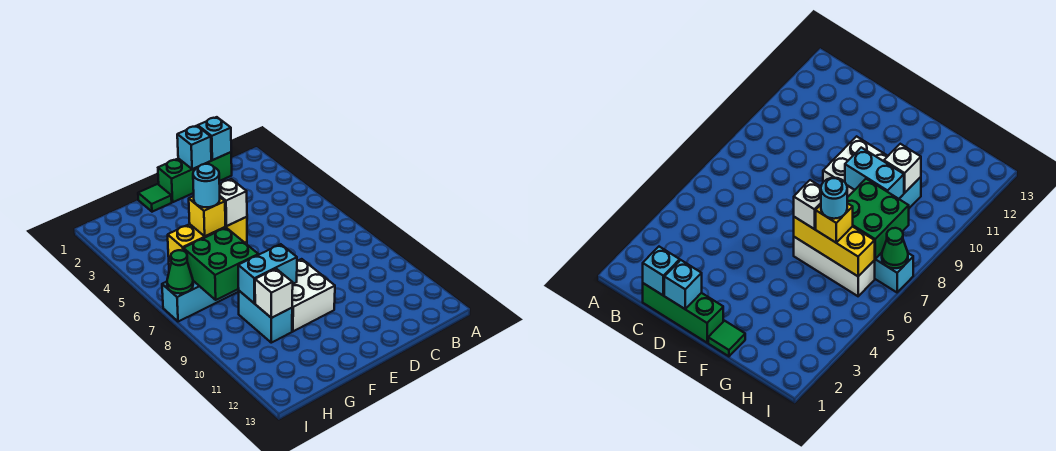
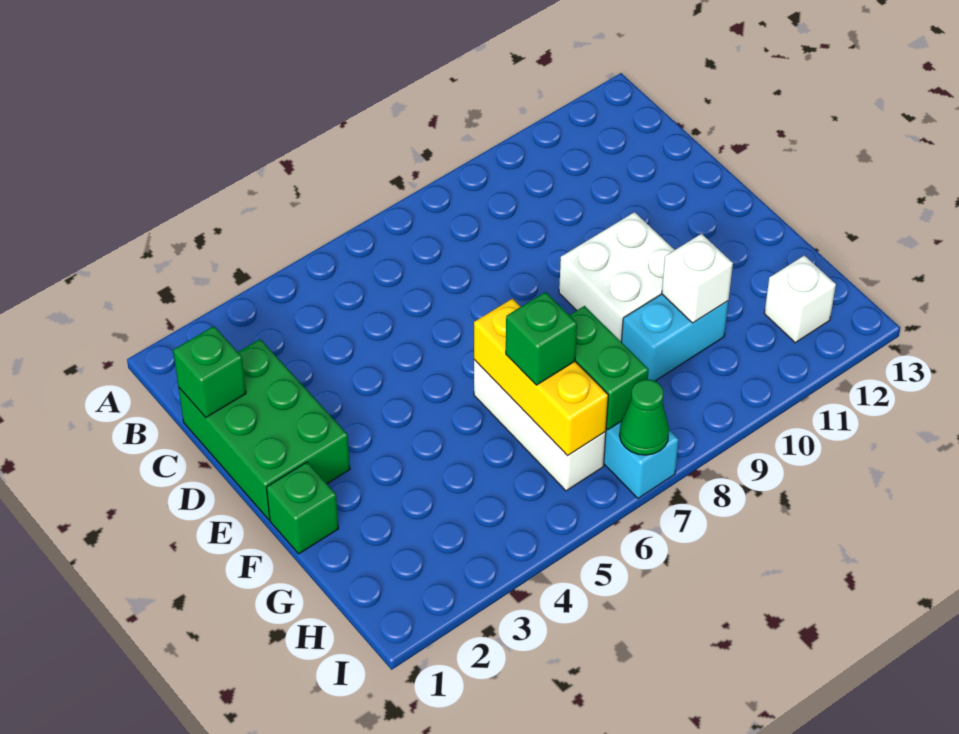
green 1x3 brick [158,152,232,202] -> green 2x3 brick [179,339,350,520]
cyan 1x1 brick [198,117,231,160] -> green 1x1 brick [173,326,246,417]
cyan 1x1 brick [177,126,211,169] -> none
green 1x1 tile [138,184,172,212] -> green 1x1 brick [266,462,339,554]
white 1x1 brick [220,179,247,226] -> white 1x1 brick moved to [764,255,836,343]
cyan 1x2 brick [238,244,297,303] -> none
yellow 1x1 brick [189,196,225,236] -> green 1x1 brick [506,292,577,385]
cyan 1x1 round brick [193,164,220,207] -> none
green 2x2 brick [183,228,258,300] -> green 1x2 brick [570,306,649,430]

